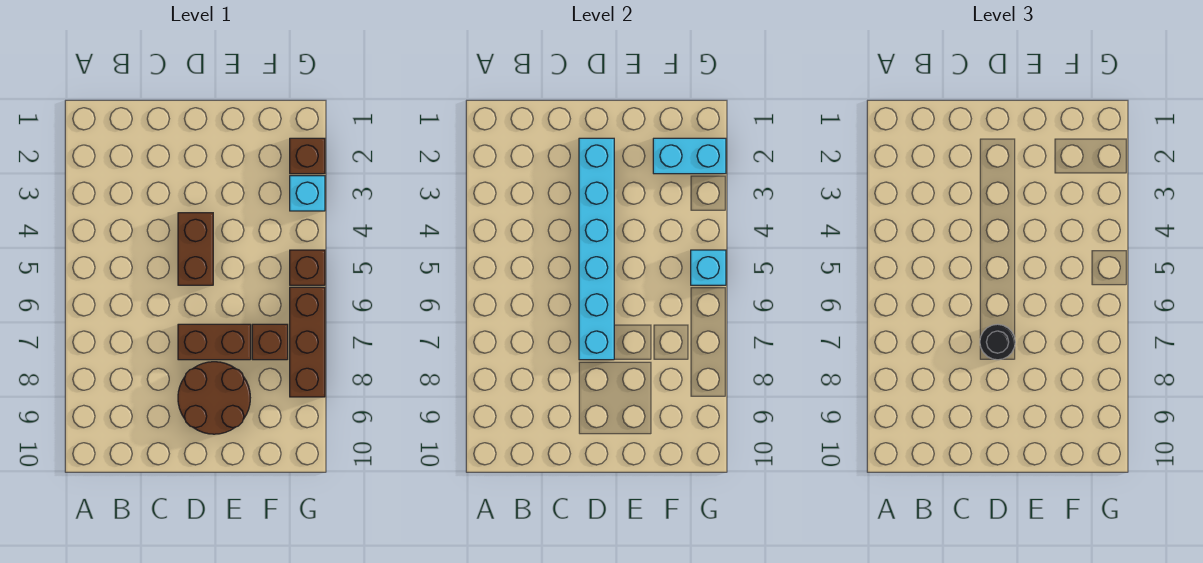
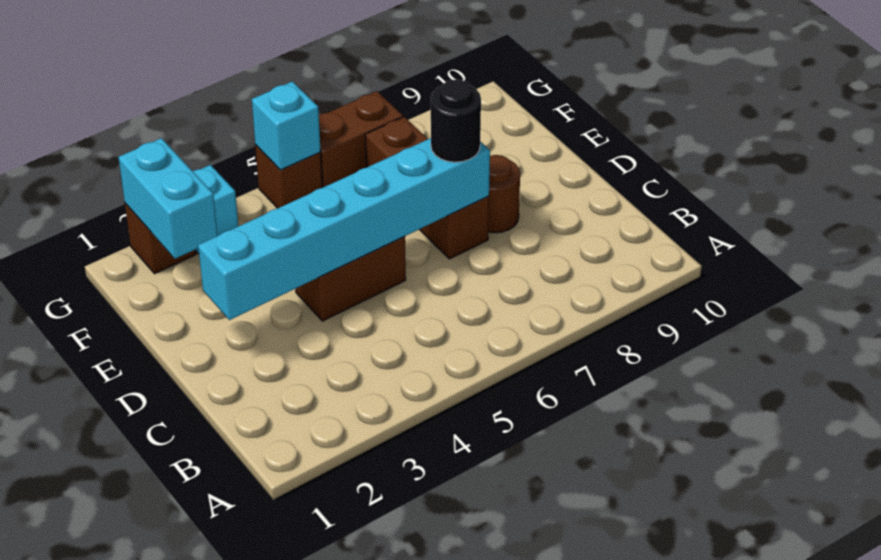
brown 2x2 round brick [178,362,250,434] -> brown 1x1 round brick [488,155,520,233]
brown 1x3 brick [290,287,325,397] -> brown 1x2 brick [319,91,403,188]

